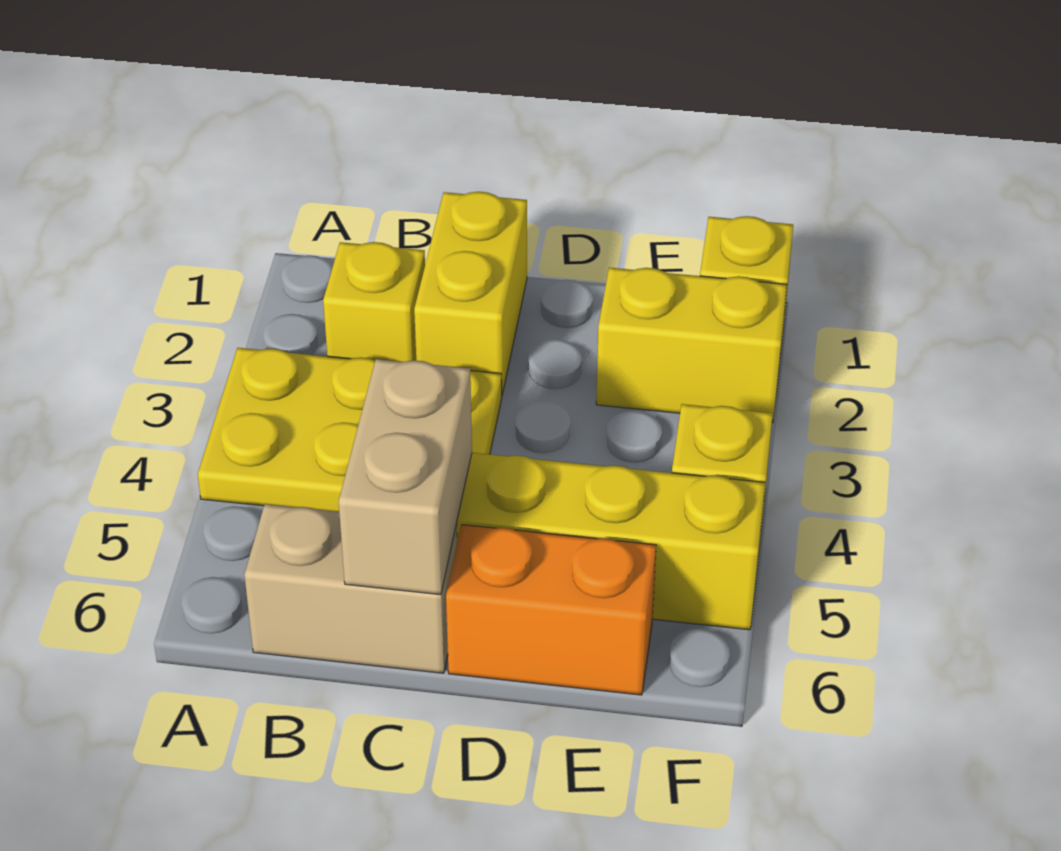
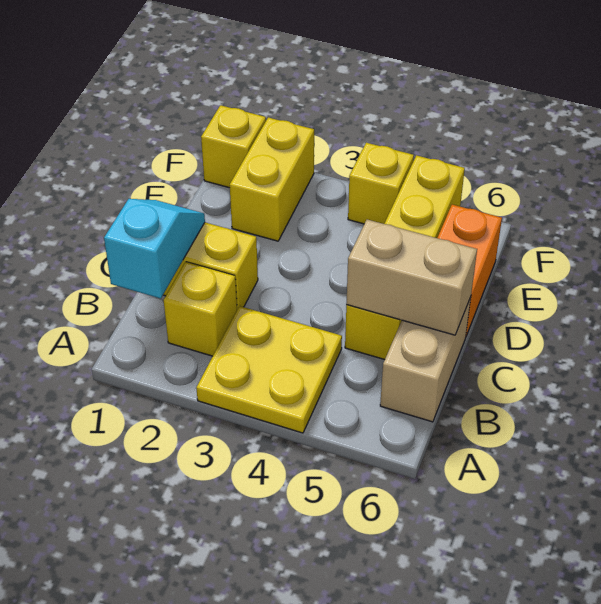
yellow 2x3 plate [198,348,502,512] -> yellow 2x2 plate [196,306,342,433]
none -> cyan 1x2 slope [104,199,205,299]

